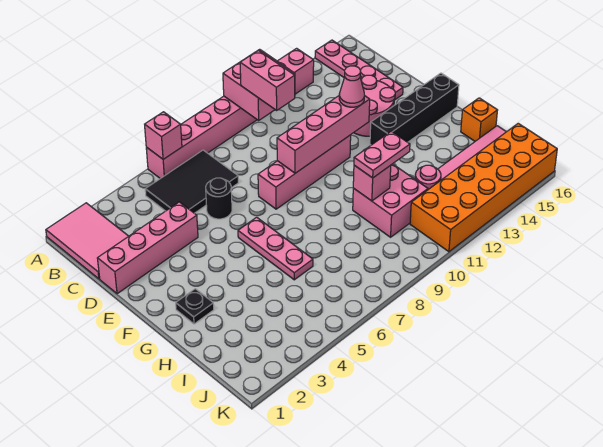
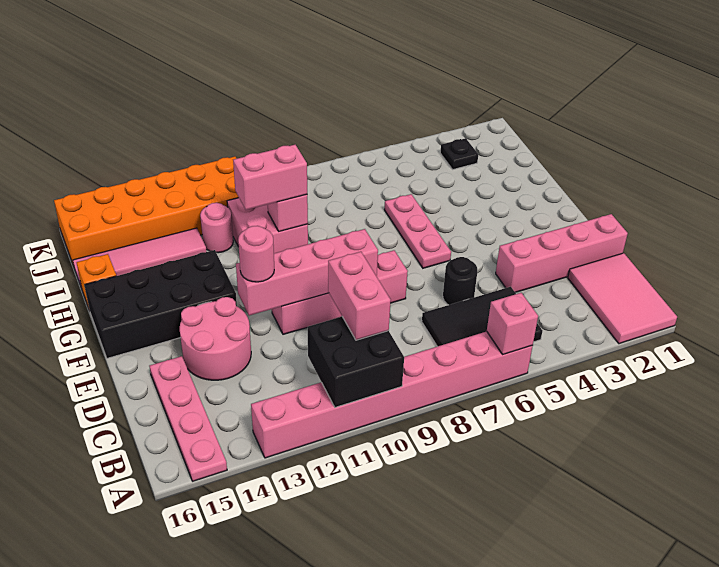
pink 2x2 brick [223,49,295,120] -> black 2x2 brick [308,317,404,408]
pink 1x1 cone [339,66,365,107] -> pink 1x1 round brick [238,226,274,282]
black 1x4 brick [370,73,459,145] -> black 2x4 brick [84,250,237,358]
black 1x1 plate [176,289,214,324] -> black 1x1 plate moved to [440,138,478,169]
pink 1x2 plate [354,131,410,178] -> pink 1x2 brick [233,145,307,210]

